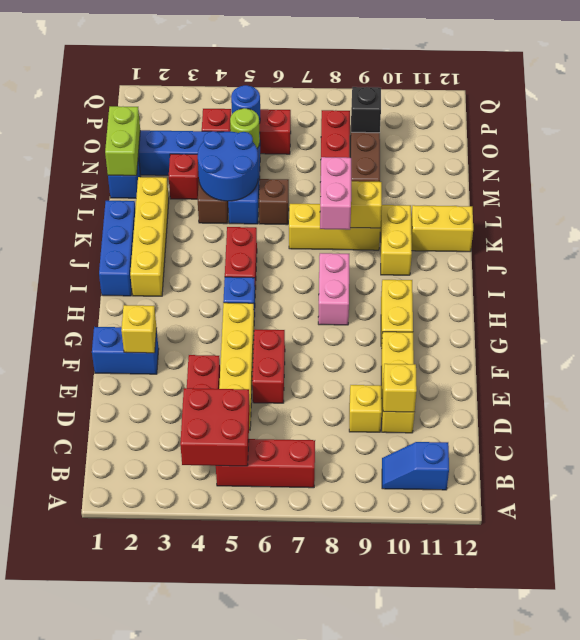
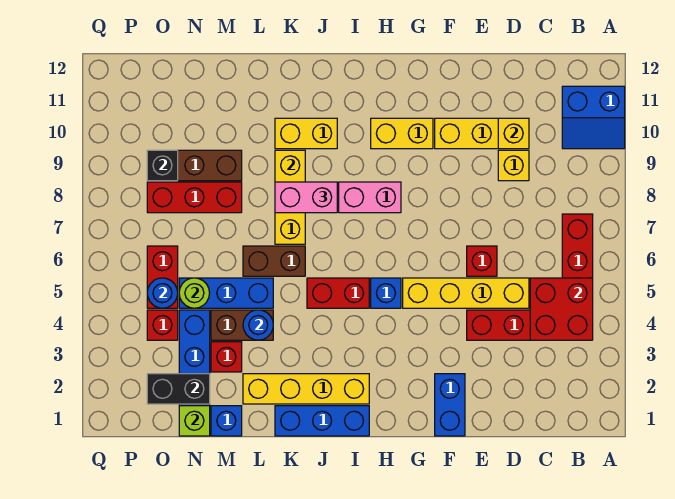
blue 1x2 slope [382,442,449,490] -> blue 2x2 slope [562,86,625,149]
red 1x2 brick [252,329,285,403] -> red 1x1 brick [467,246,497,276]
yellow 1x1 brick [121,305,157,353] -> none
yellow 1x2 brick [411,205,473,252] -> none
blue 2x2 round brick [198,131,258,201] -> blue 1x1 round brick [243,310,273,340]
brown 1x1 brick [259,179,289,225] -> brown 1x2 brick [243,246,305,276]
lime 1x2 brick [105,106,140,176] -> lime 1x1 brick [179,406,210,436]
none -> black 1x2 brick [147,374,210,404]

